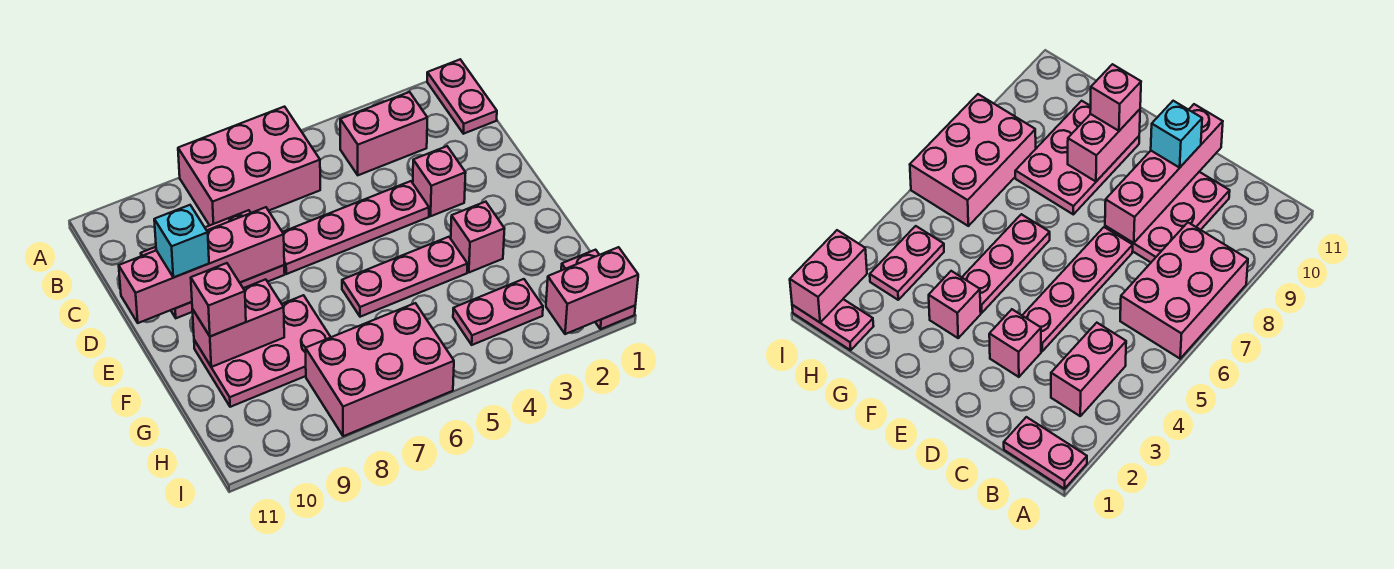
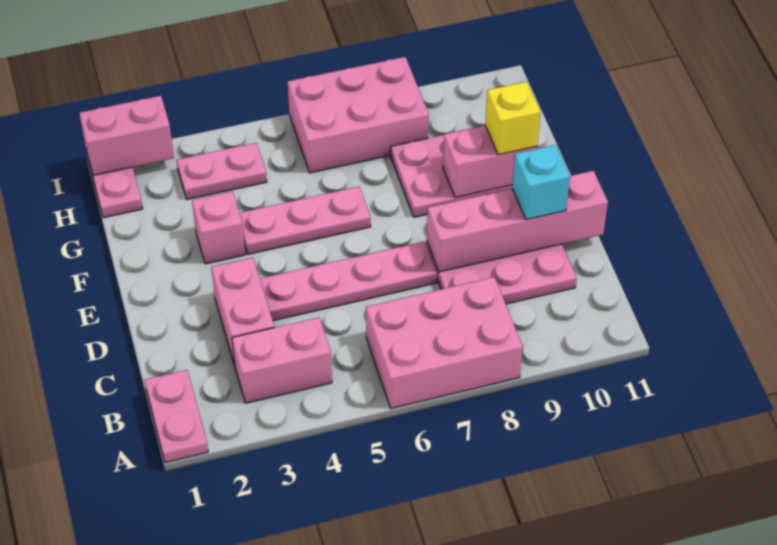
pink 1x1 brick [413,146,466,216] -> pink 1x2 brick [211,258,274,365]
pink 1x1 brick [191,263,246,336] -> yellow 1x1 brick [485,82,541,155]

